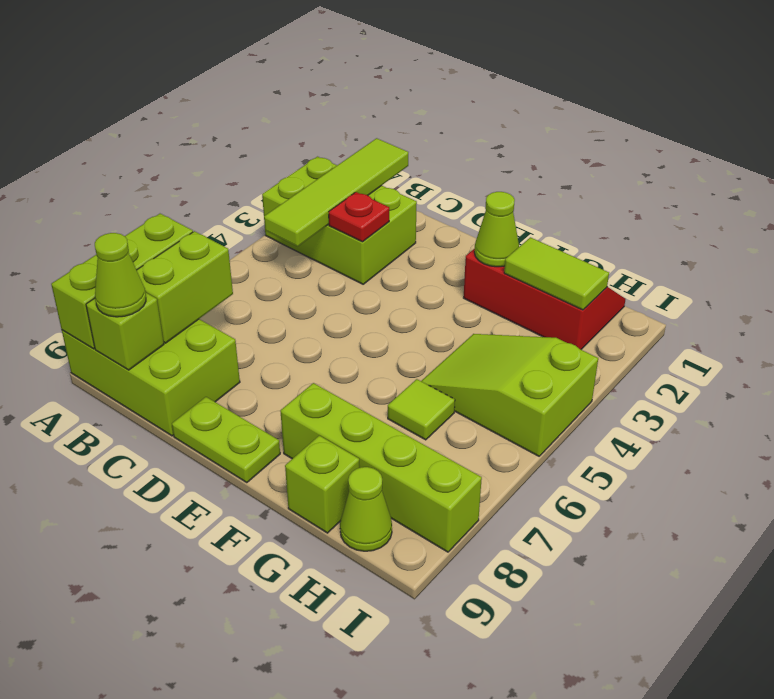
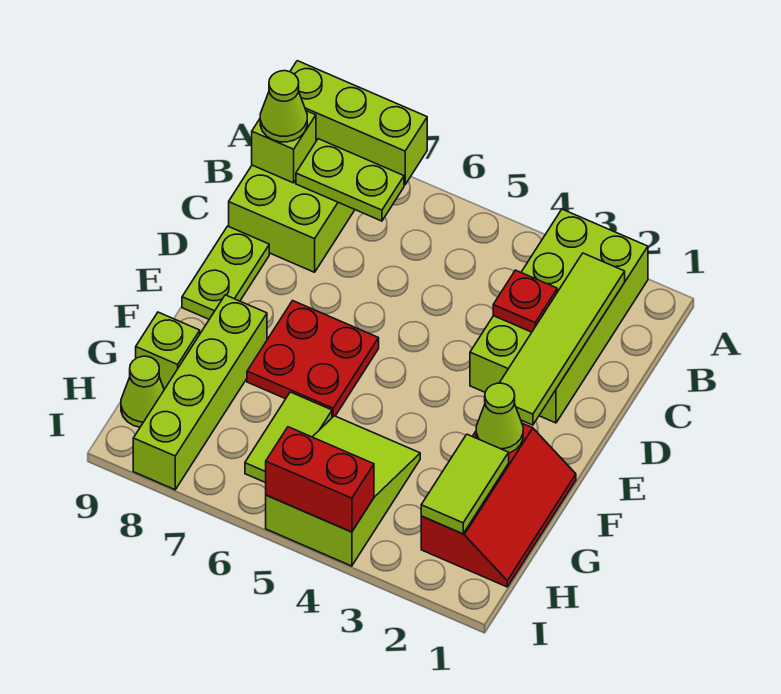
lime 2x3 brick [262,157,417,284] -> lime 2x4 brick [470,209,648,423]
lime 1x4 tile [264,138,408,246] -> lime 1x4 tile turned to [500,253,625,425]
lime 1x2 brick [137,231,233,343] -> lime 1x2 plate [296,139,404,221]
none -> red 2x2 plate [247,301,379,417]
lime 1x1 tile [388,379,455,440] -> lime 1x2 tile [245,392,332,483]
none -> red 1x2 brick [266,427,374,532]

